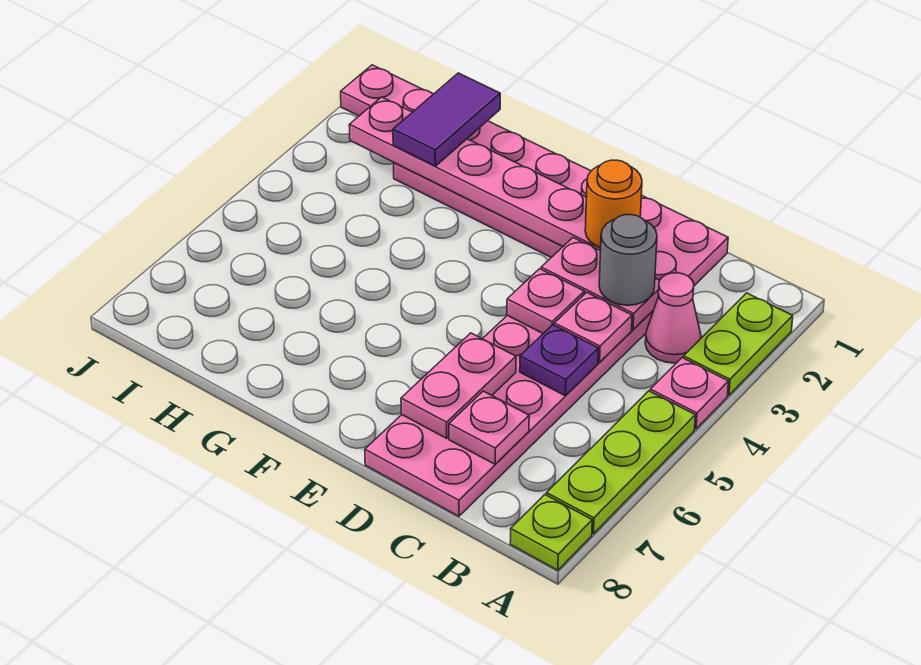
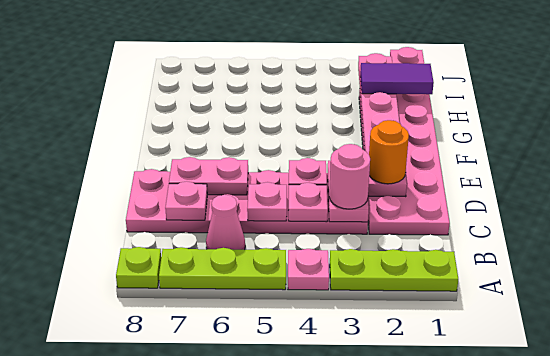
lime 1x2 plate [683,293,793,395] -> lime 1x3 plate [330,249,458,291]
pink 1x1 cone [645,273,701,363] -> pink 1x1 cone moved to [206,195,245,250]
grey 1x1 round brick [599,215,657,305] -> pink 1x1 round brick [329,144,370,209]
purple 1x1 plate [520,325,599,396] -> pink 1x1 plate [247,182,287,221]

